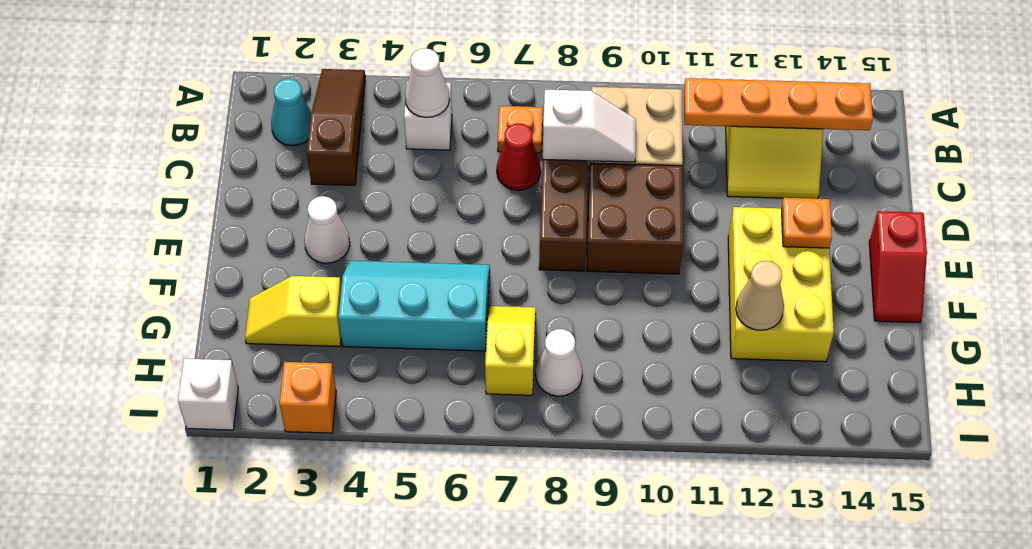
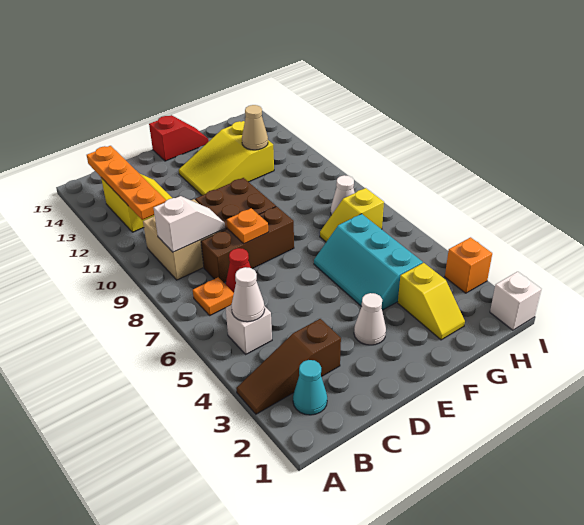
white 1x2 slope [543,90,636,162] -> white 1x2 slope turned to [154,196,225,252]
yellow 2x3 brick [728,207,834,362] -> yellow 2x3 slope [179,121,274,195]
orange 1x1 plate [781,198,832,248] -> orange 1x1 plate moved to [227,208,268,244]

